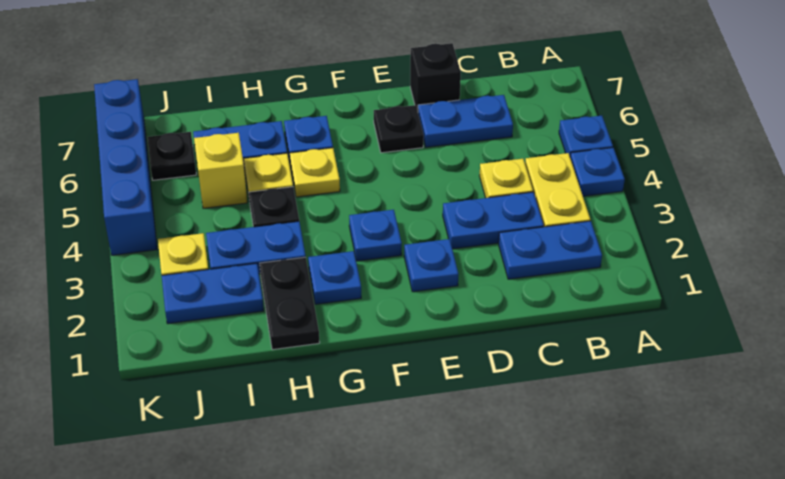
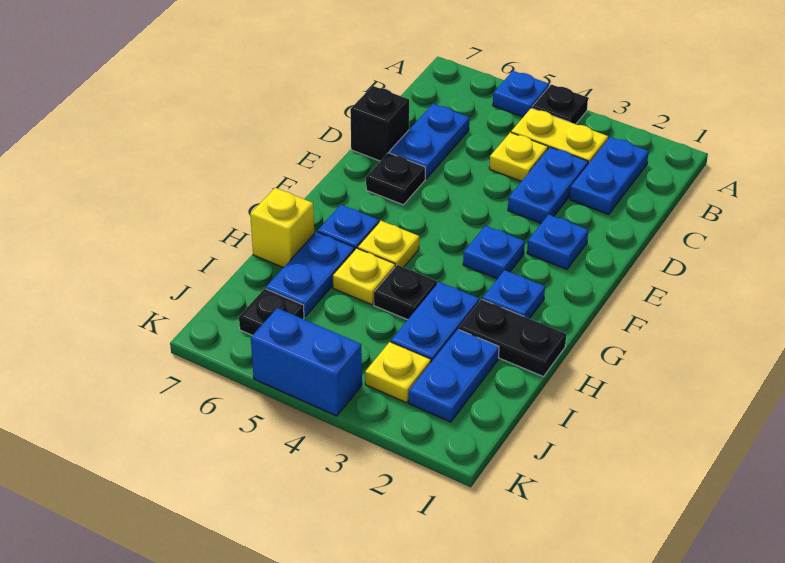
blue 1x1 plate [570,148,625,196] -> black 1x1 plate [532,84,588,124]
yellow 1x1 brick [194,133,247,208] -> yellow 1x1 brick moved to [250,188,314,268]
blue 1x4 brick [94,79,157,255] -> blue 1x2 brick [251,308,362,416]

